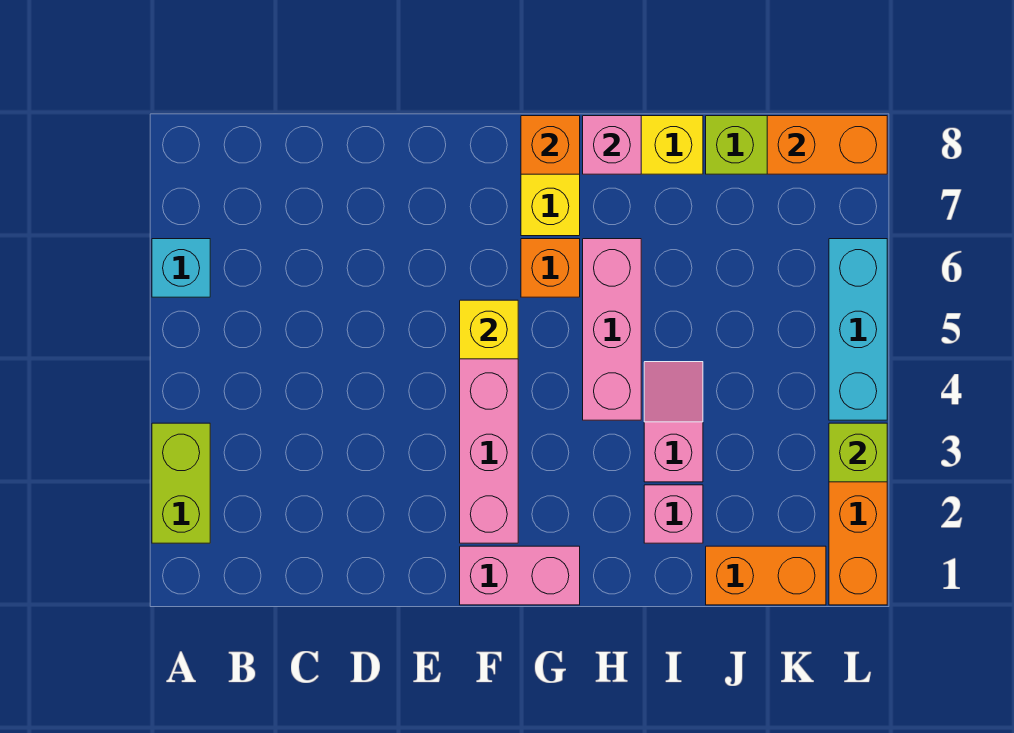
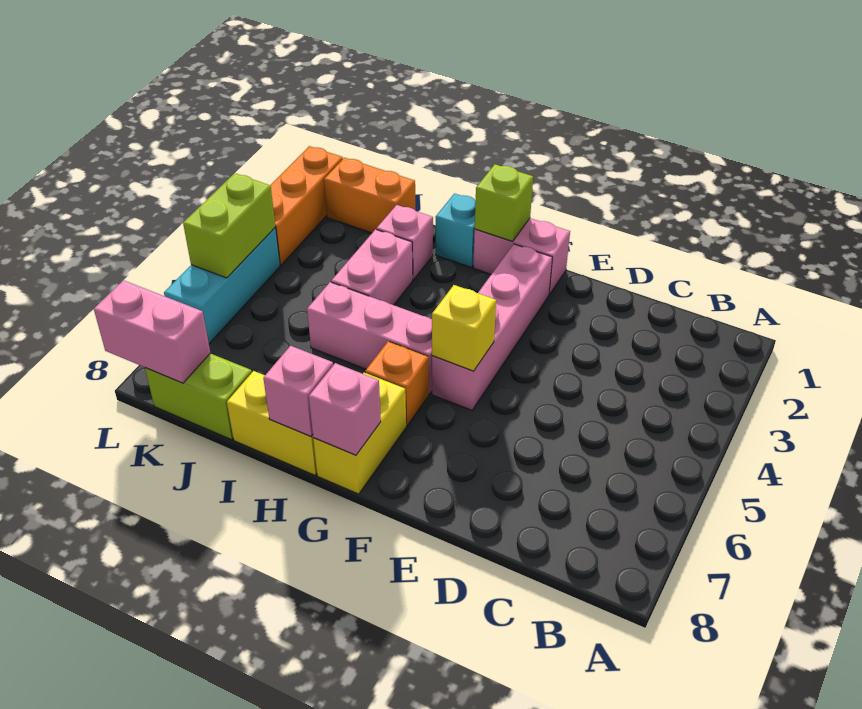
lime 1x2 brick [152,423,210,543] -> lime 1x2 brick moved to [183,173,275,278]
cyan 1x1 brick [152,239,210,297] -> cyan 1x1 brick moved to [436,194,476,267]
orange 1x1 brick [521,116,580,174] -> pink 1x1 brick [309,363,381,455]
pink 1x3 brick [583,239,641,420] -> pink 1x3 brick turned to [307,282,432,394]
pink 1x2 slope [644,362,703,482] -> pink 1x2 brick [331,229,413,305]
orange 1x2 brick [767,116,887,174] -> pink 1x2 brick [94,280,210,383]
lime 1x1 brick [829,423,887,482] -> lime 1x1 brick moved to [475,164,533,241]

